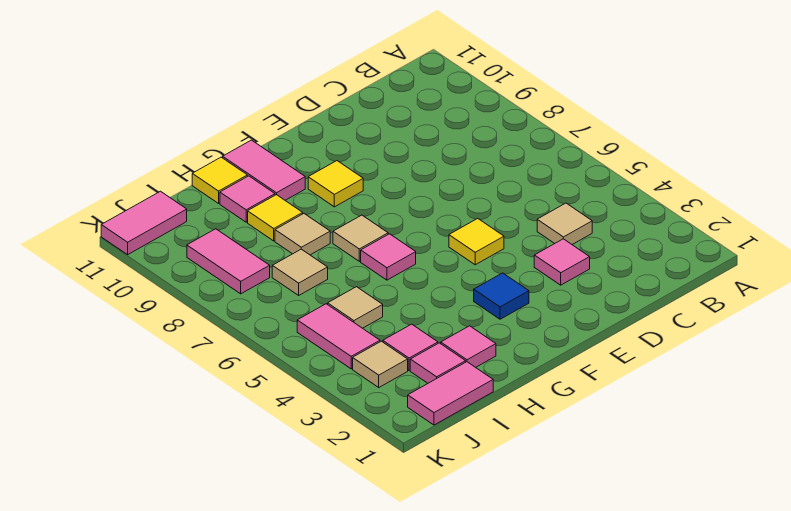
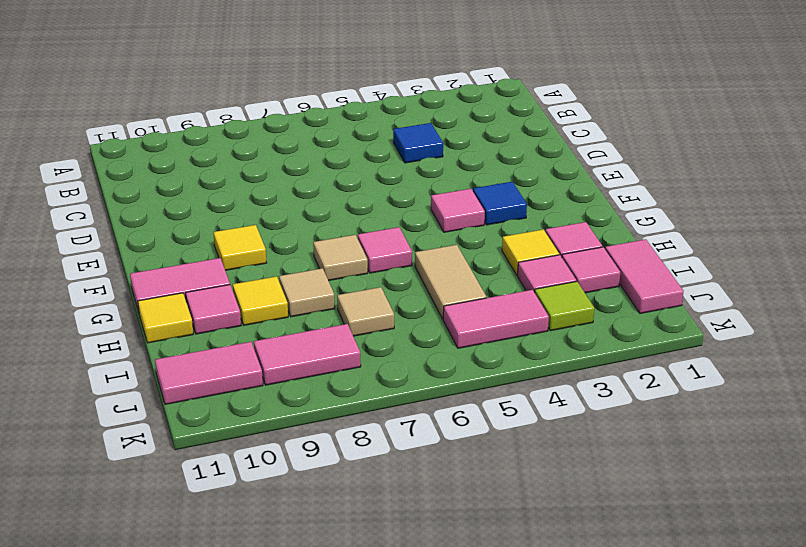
tan 1x1 tile [537,203,592,244] -> blue 1x1 tile [393,123,443,163]
pink 1x1 tile [534,239,590,285] -> pink 1x1 tile moved to [431,189,485,232]
yellow 1x1 tile [449,219,504,265] -> yellow 1x1 tile moved to [502,229,559,276]
tan 1x1 tile [328,287,383,328] -> tan 1x2 tile [415,245,486,319]
tan 1x1 tile [353,341,408,387] -> lime 1x1 tile [535,281,594,331]
pink 1x2 tile [101,191,187,255] -> pink 1x2 tile turned to [155,342,263,404]

